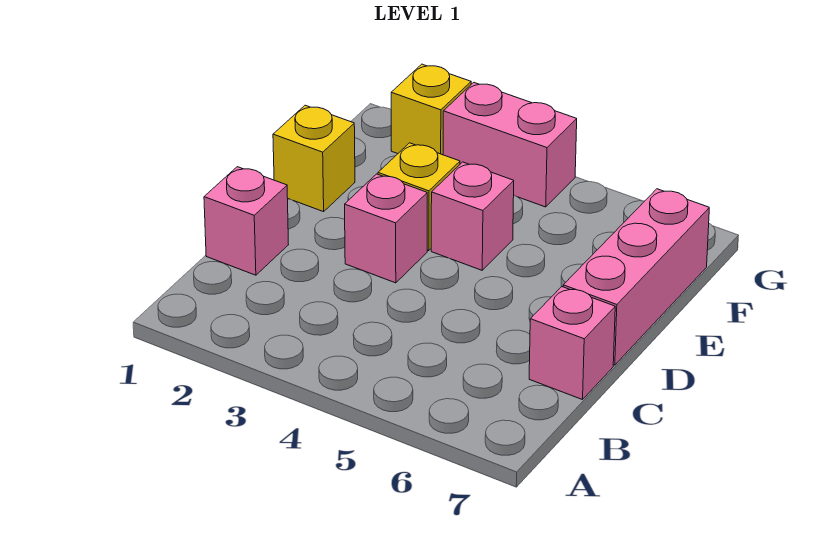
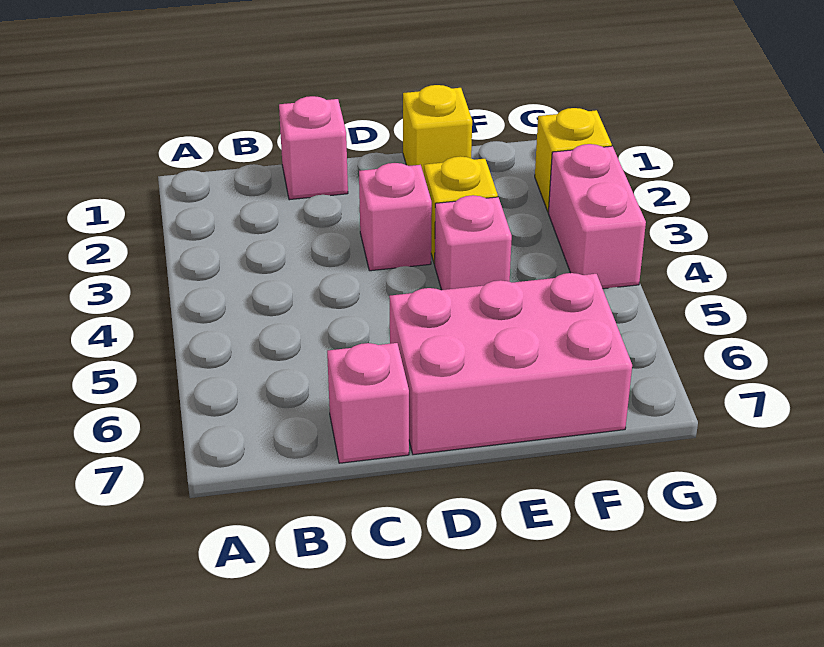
pink 1x3 brick [563,189,709,365] -> pink 2x3 brick [389,273,632,455]

